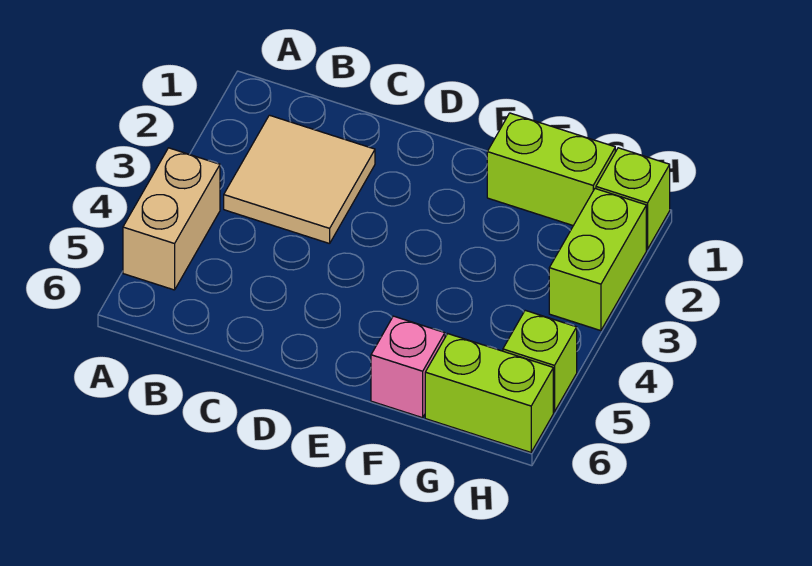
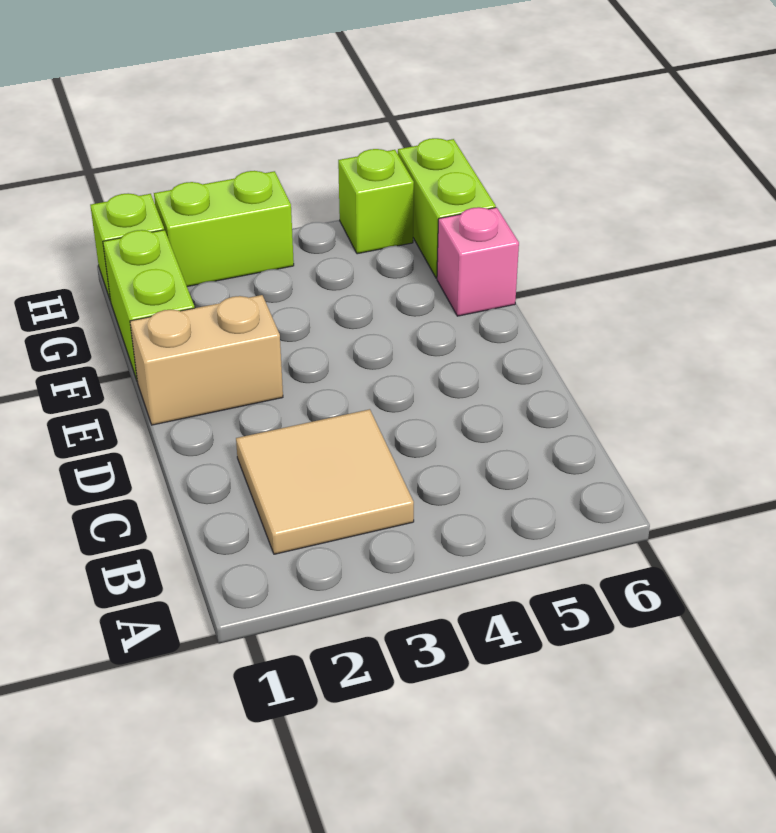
tan 1x2 brick [123,148,220,290] -> tan 1x2 brick moved to [130,295,283,425]

